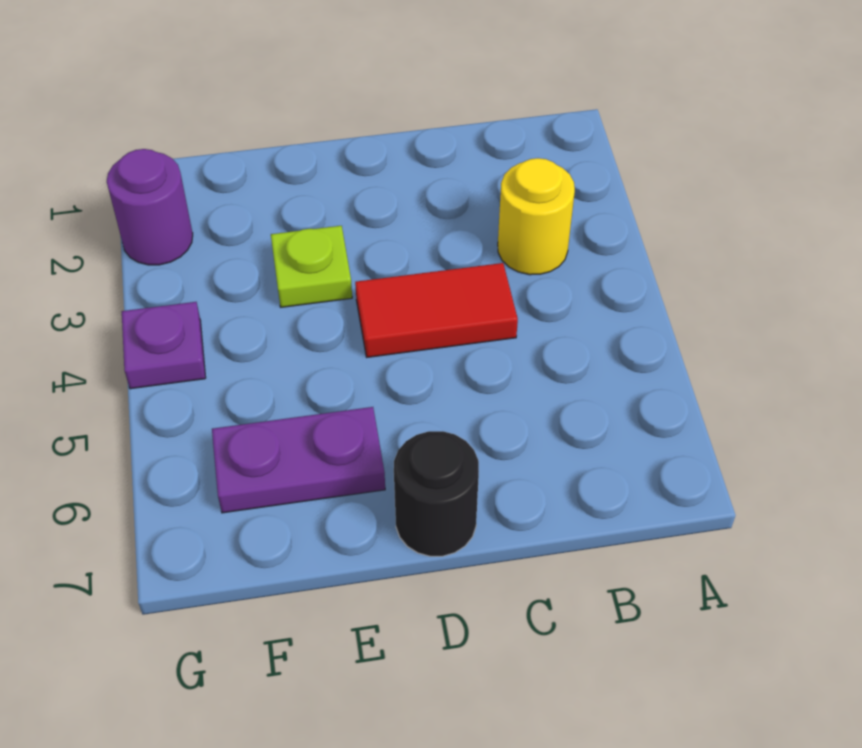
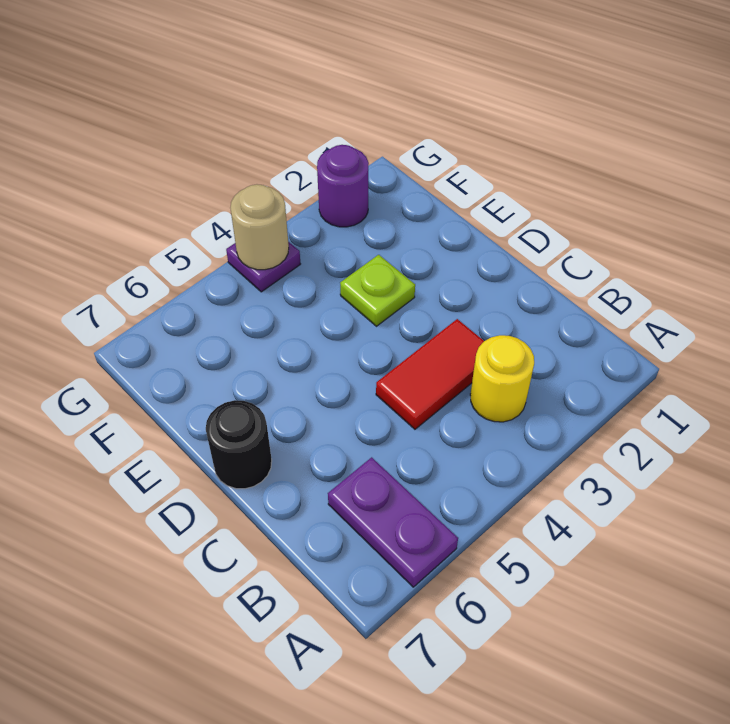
red 1x2 tile [355,263,518,357] -> red 1x2 tile turned to [376,319,484,429]
purple 1x2 plate [212,407,385,513] -> purple 1x2 plate moved to [328,457,458,587]
none -> tan 1x1 round brick [230,184,289,270]

